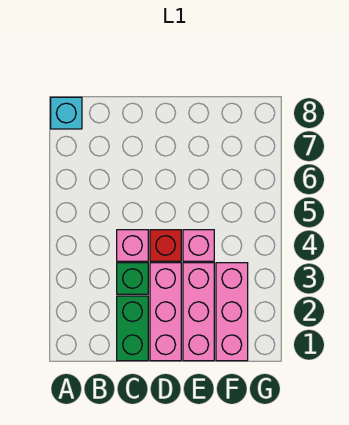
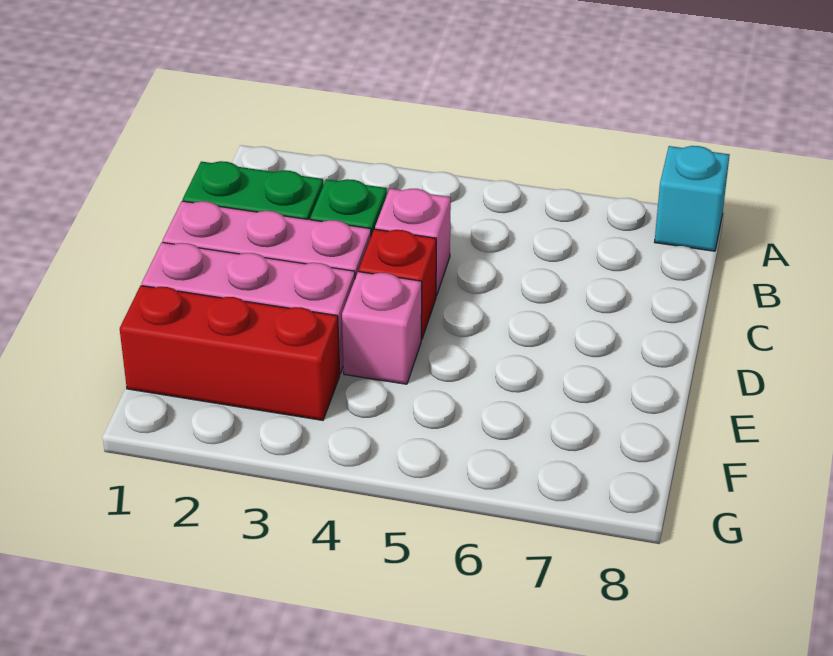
pink 1x3 brick [216,263,248,361] -> red 1x3 brick [120,286,340,420]

